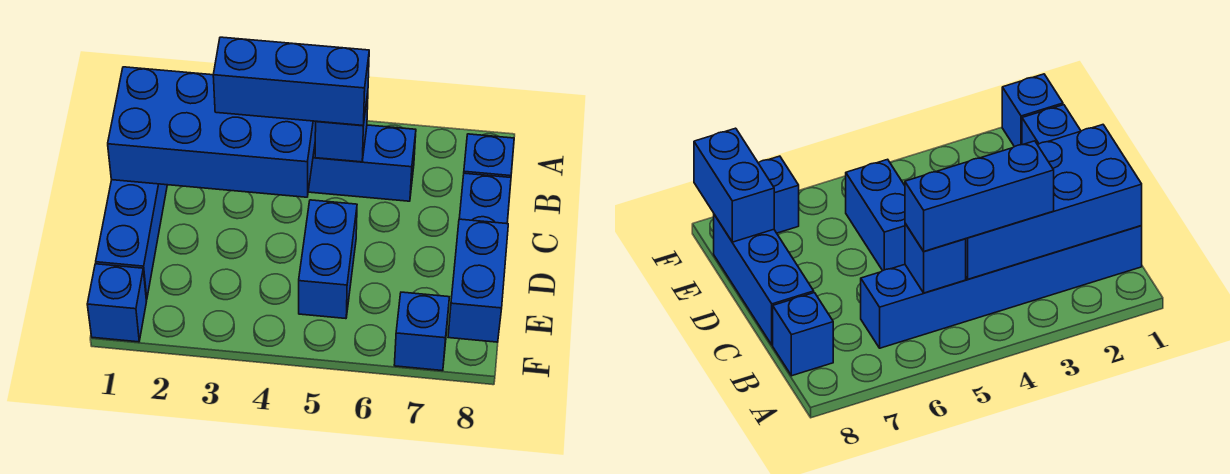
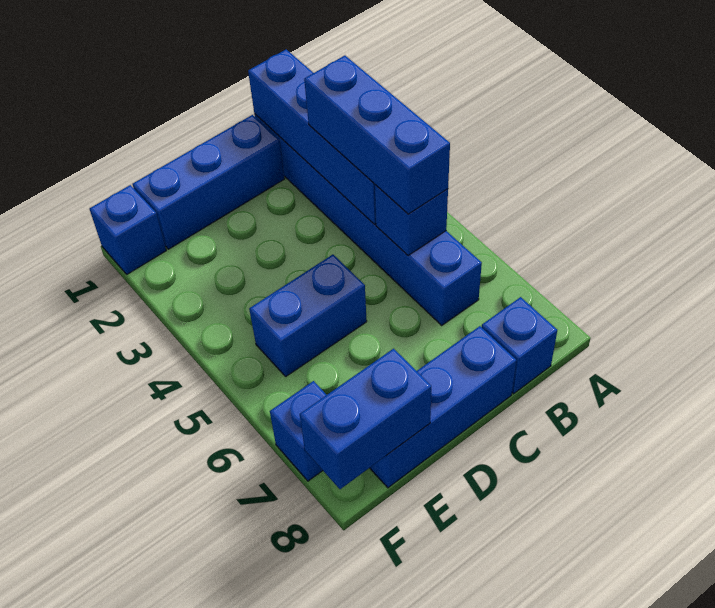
blue 2x4 brick [108,67,316,197] -> blue 1x4 brick [248,49,376,224]

